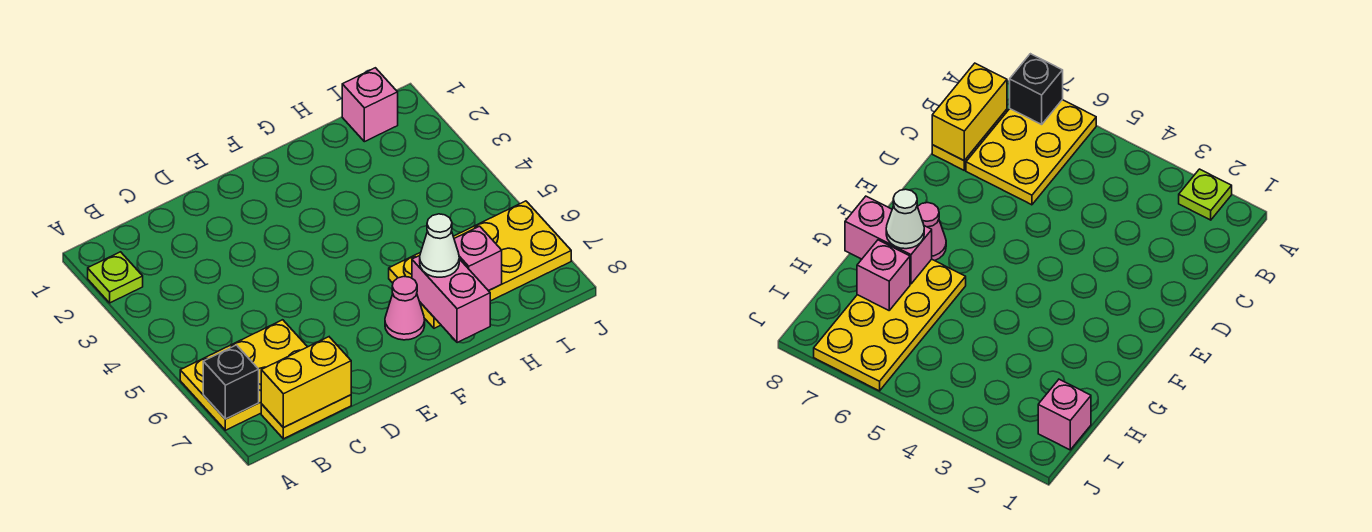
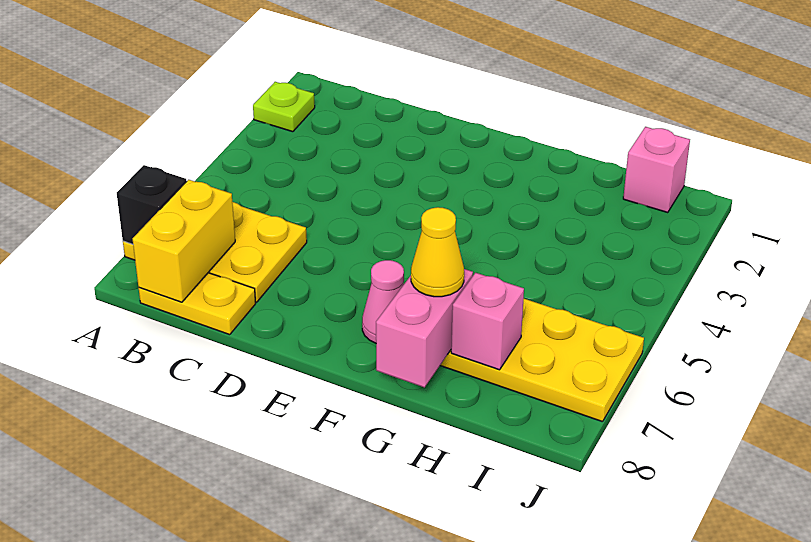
yellow 1x2 brick [261,337,351,428] -> yellow 1x2 brick turned to [133,180,235,302]
white 1x1 cone [420,214,459,277] -> yellow 1x1 cone [411,207,464,297]

